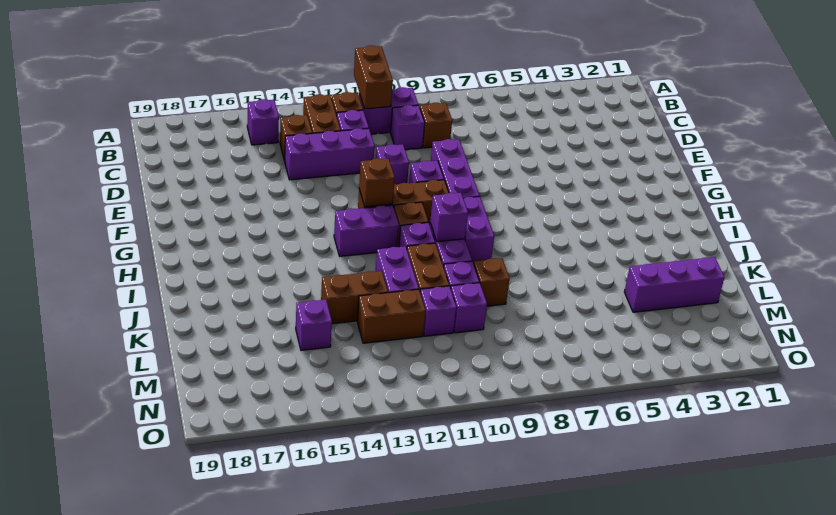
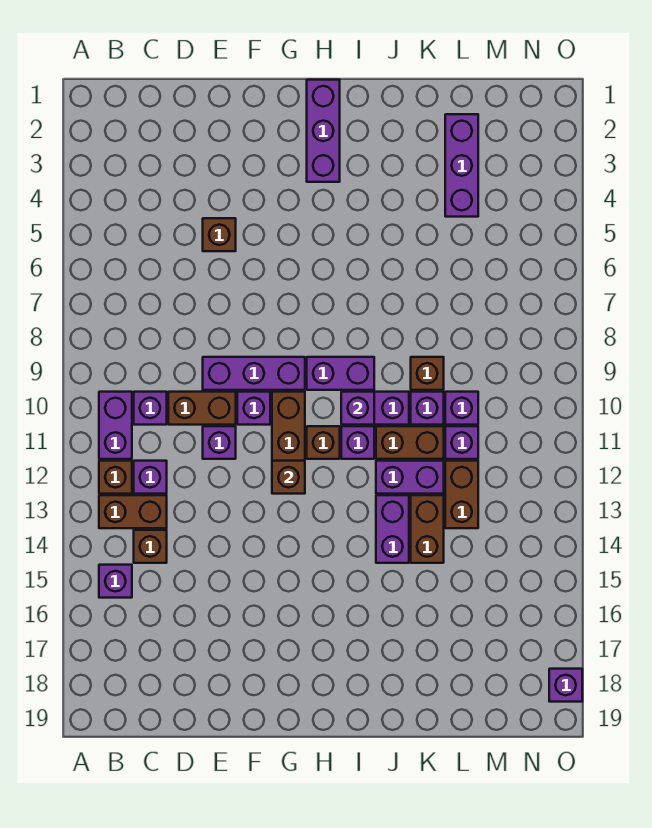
brown 1x2 brick [354,46,393,109] -> brown 1x2 brick moved to [168,392,236,425]
brown 1x1 brick [420,103,452,148] -> brown 1x1 brick moved to [203,218,236,251]
purple 1x3 brick [285,128,375,180] -> purple 1x3 brick moved to [307,80,340,182]
purple 1x2 brick [334,205,399,256] -> purple 1x2 brick moved to [376,495,409,563]
purple 1x1 brick [296,300,332,350] -> purple 1x1 brick moved to [549,669,582,702]

